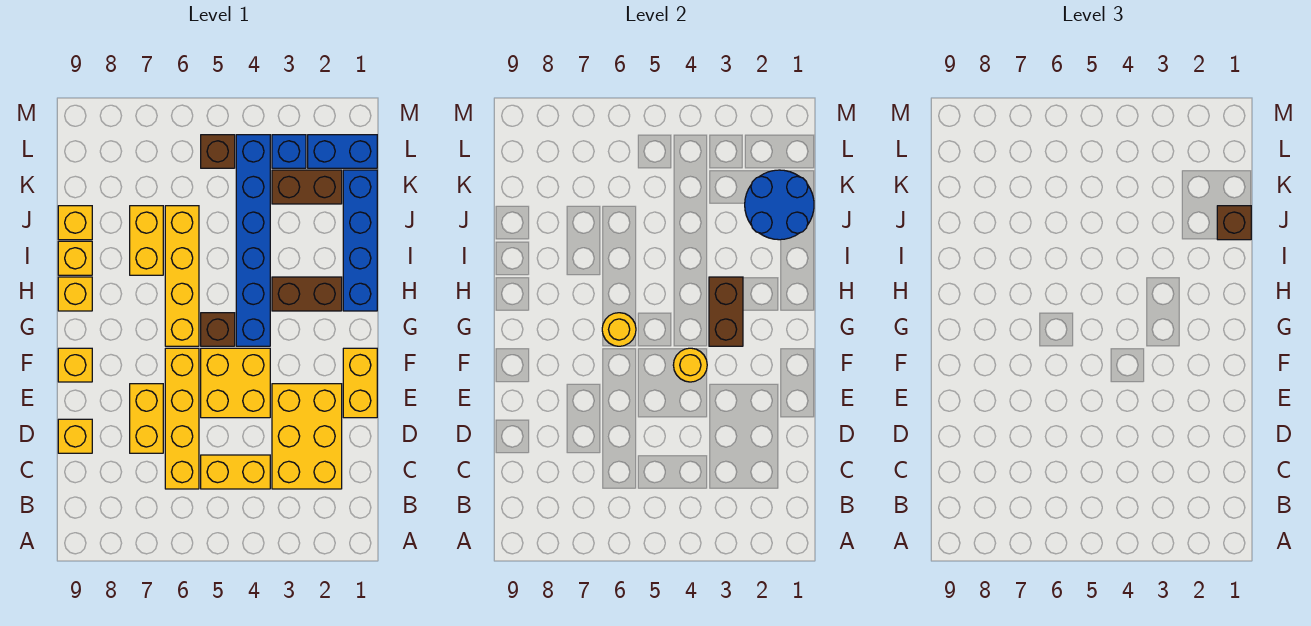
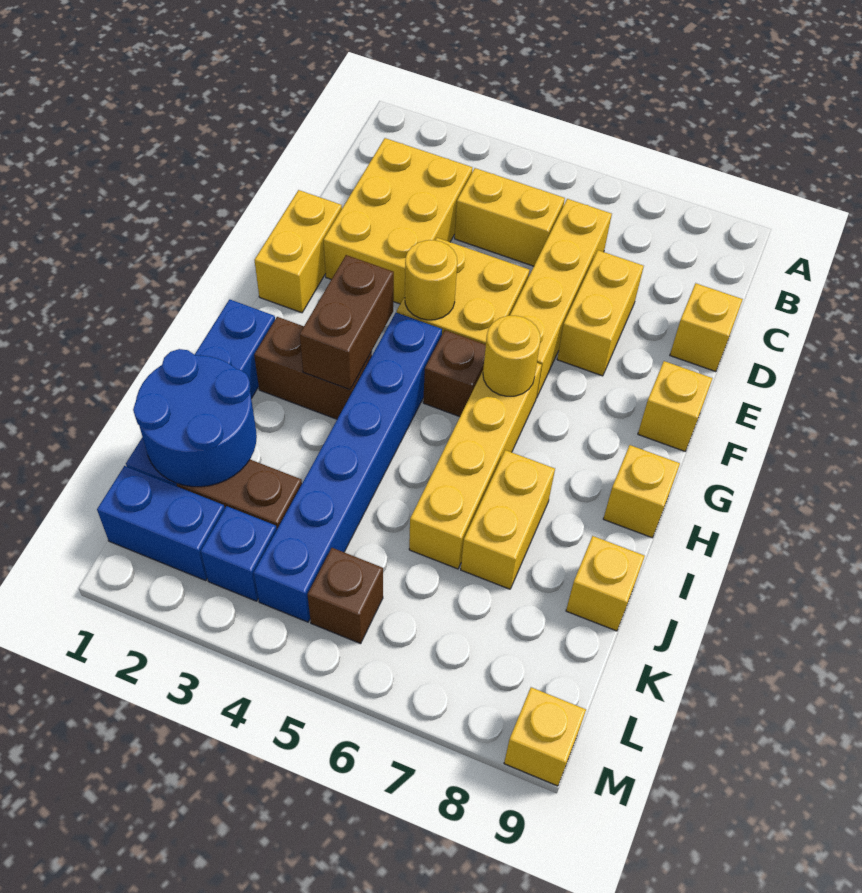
yellow 1x1 brick [58,241,92,275] -> yellow 1x1 brick moved to [504,687,586,786]
brown 1x1 brick [1217,206,1251,240] -> none

